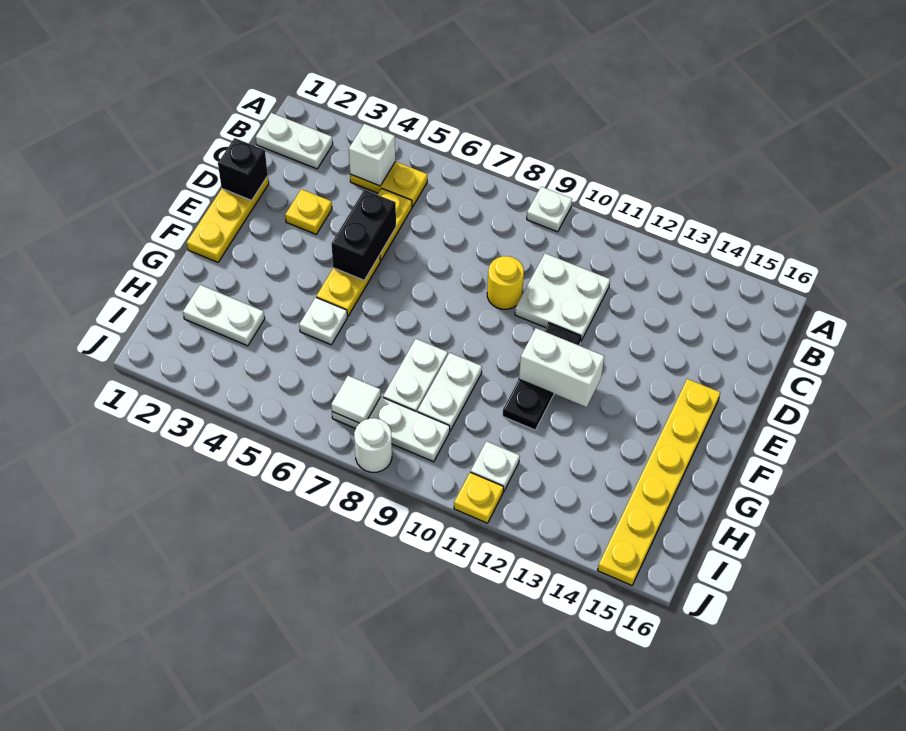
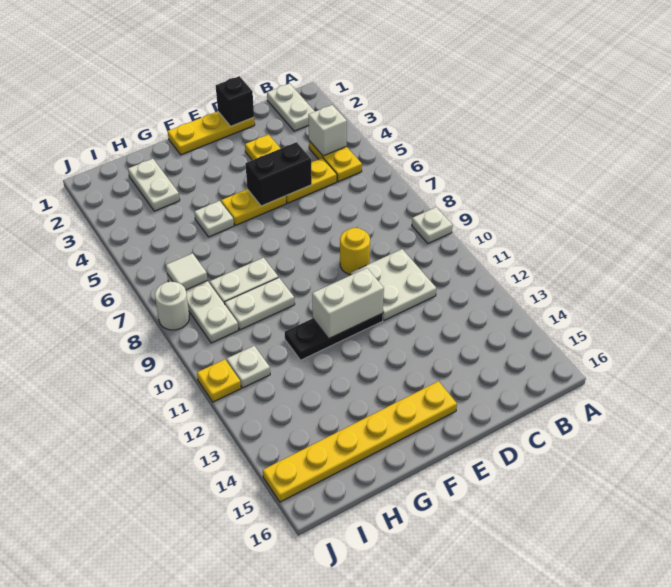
white 1x2 brick [519,328,604,407] -> white 1x2 brick turned to [312,268,384,339]

